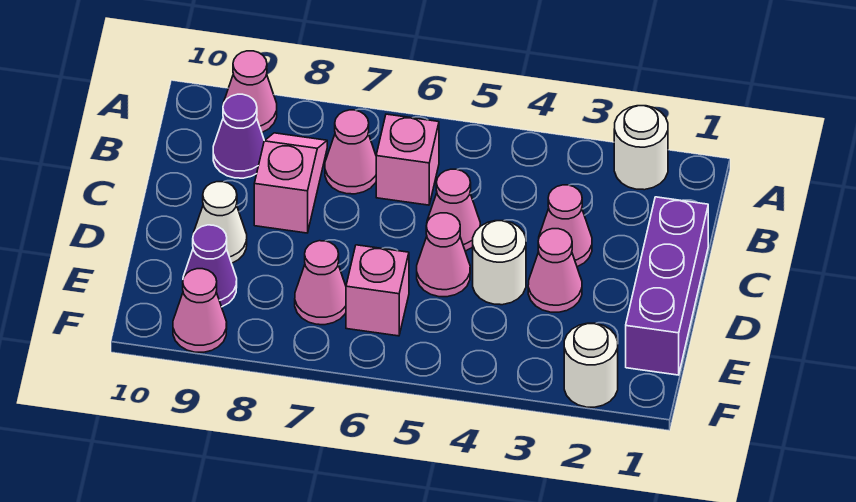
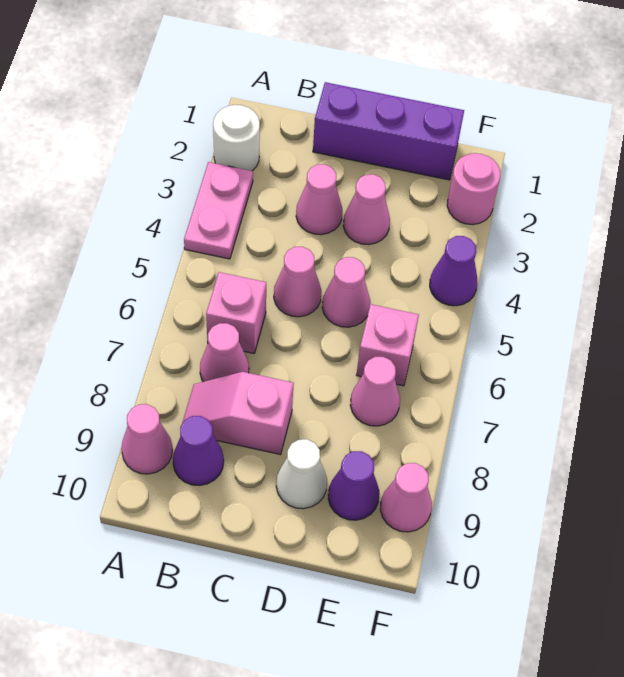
none -> pink 1x2 plate [184,162,253,259]
white 1x1 round brick [473,221,526,305] -> none
white 1x1 round brick [564,323,618,407] -> pink 1x1 round brick [447,153,500,224]
none -> purple 1x1 cone [430,236,477,306]

